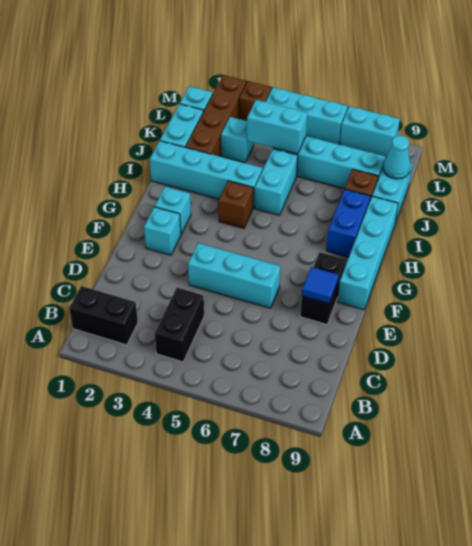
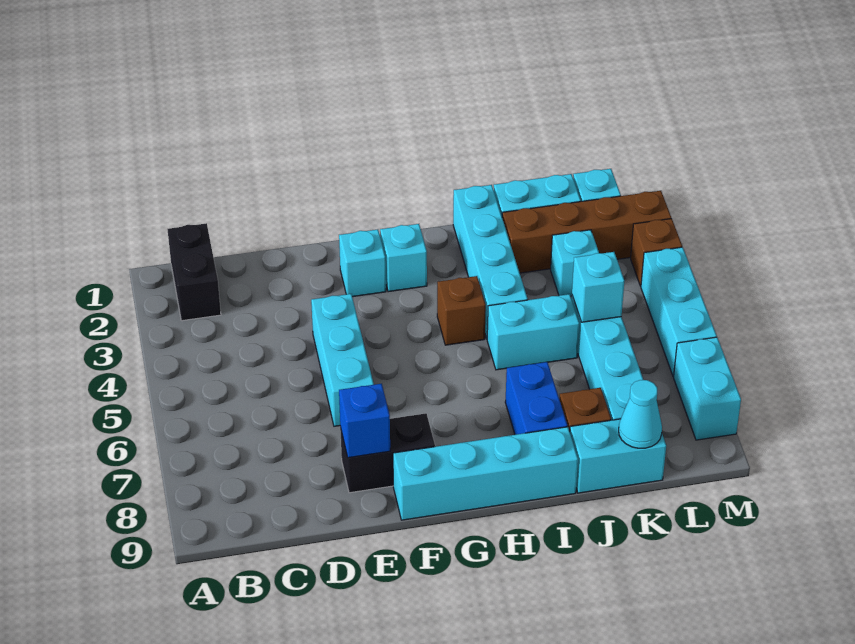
black 1x2 brick [155,288,204,362] -> none
blue 1x1 tile [302,267,339,304] -> blue 1x1 brick [339,384,390,458]
blue 1x2 brick [326,189,371,257] -> blue 1x2 brick turned to [505,362,567,435]
cyan 1x2 brick [247,100,307,154] -> cyan 1x1 brick [572,252,625,322]

